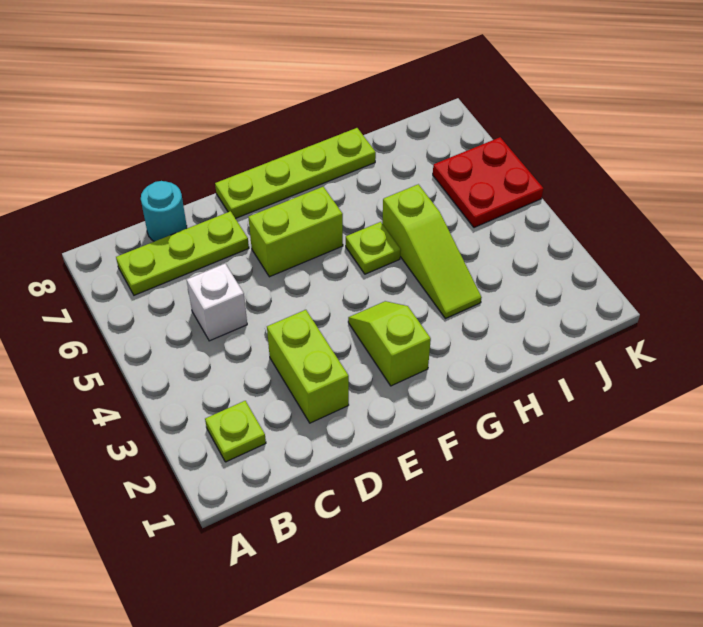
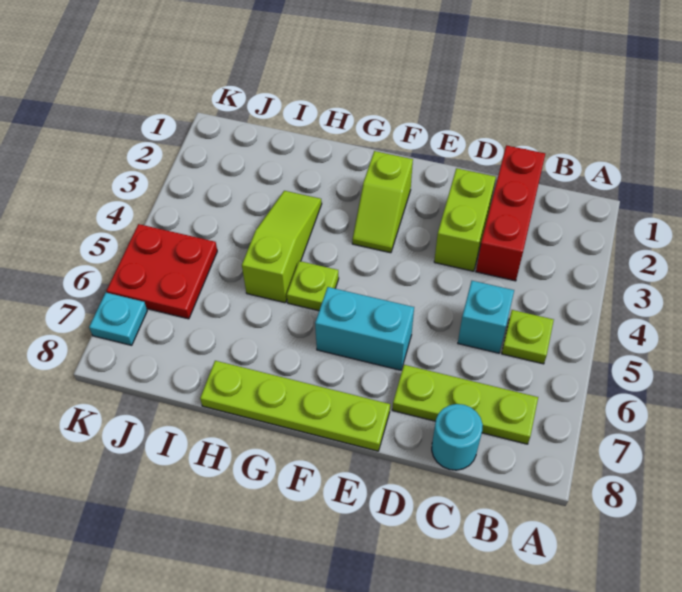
lime 1x1 plate [205,401,266,462] -> lime 1x1 plate moved to [502,310,554,364]
none -> red 1x3 brick [476,145,545,281]
white 1x1 brick [187,264,247,341] -> cyan 1x1 brick [458,281,514,353]
lime 1x2 brick [248,187,343,277] -> cyan 1x2 brick [315,287,414,370]
none -> cyan 1x1 plate [89,293,147,345]

